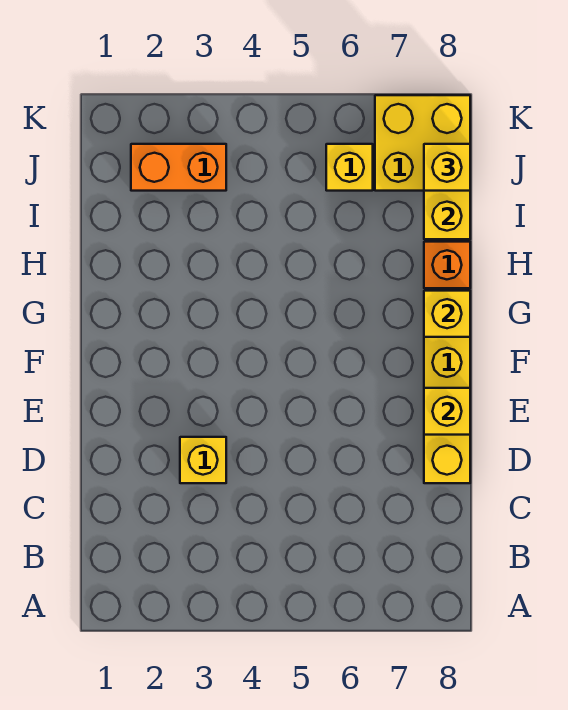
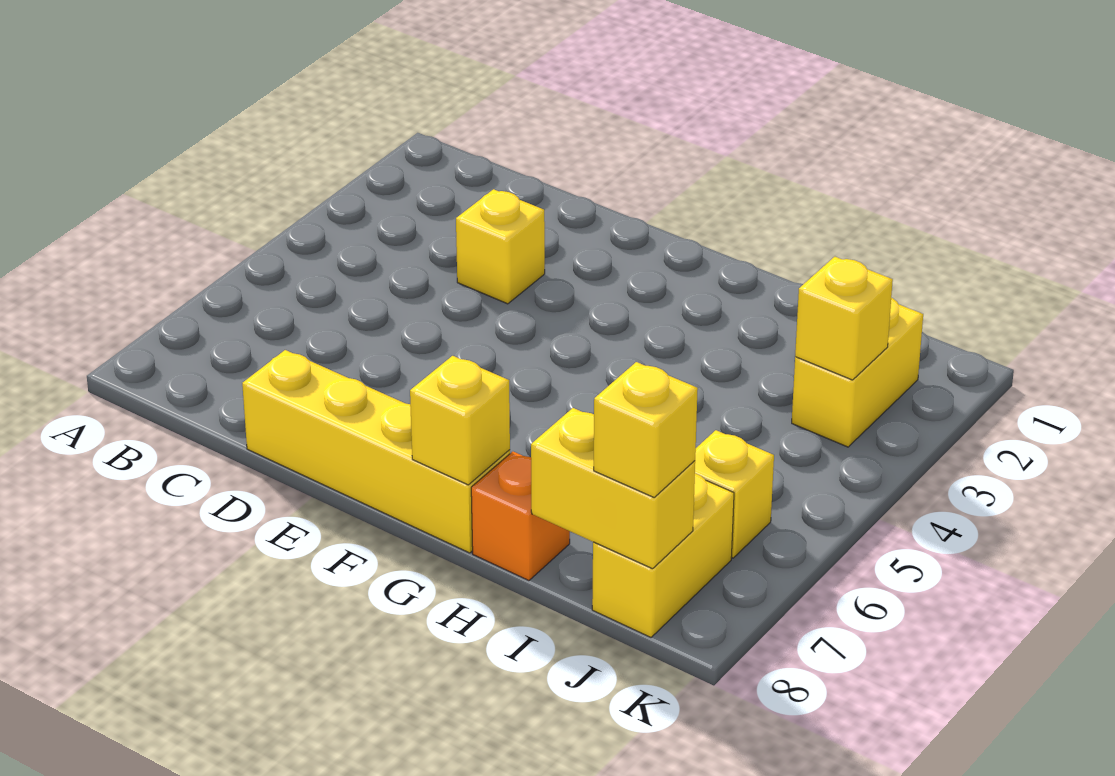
yellow 1x1 brick [424,388,470,435] -> yellow 1x1 brick moved to [795,257,893,380]
orange 1x2 brick [131,144,226,191] -> yellow 1x2 brick [792,298,923,447]
yellow 2x2 brick [375,95,470,191] -> yellow 1x2 brick [592,473,734,637]

